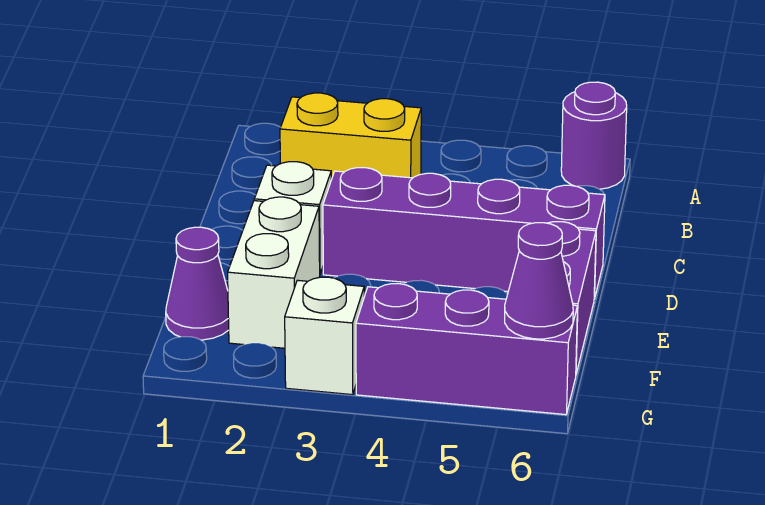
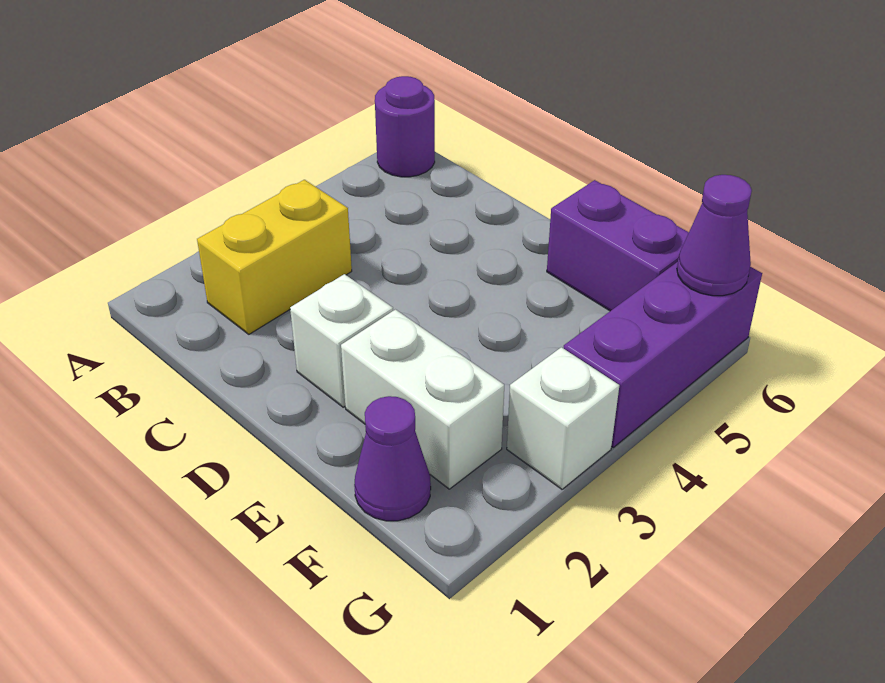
purple 1x4 brick [323,168,605,299] -> none

